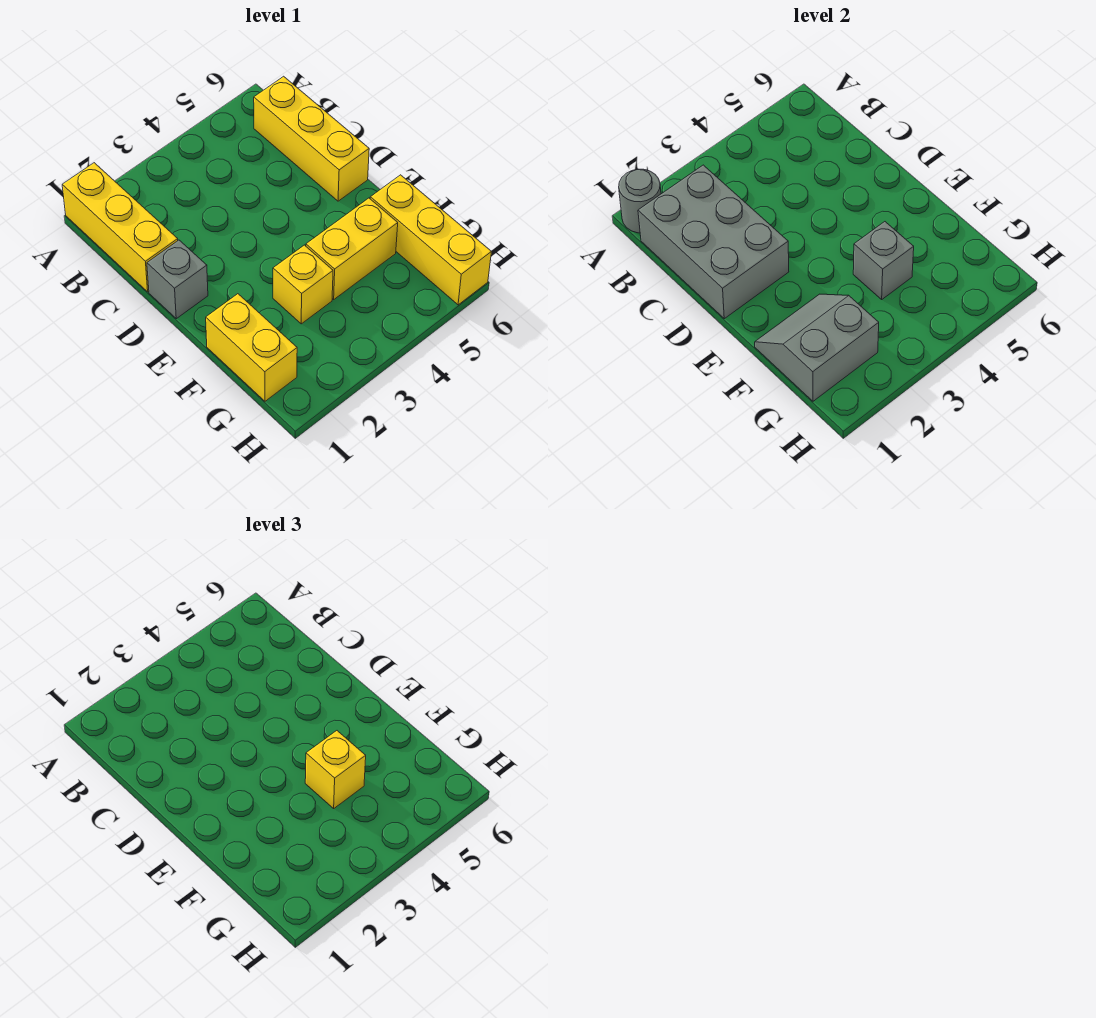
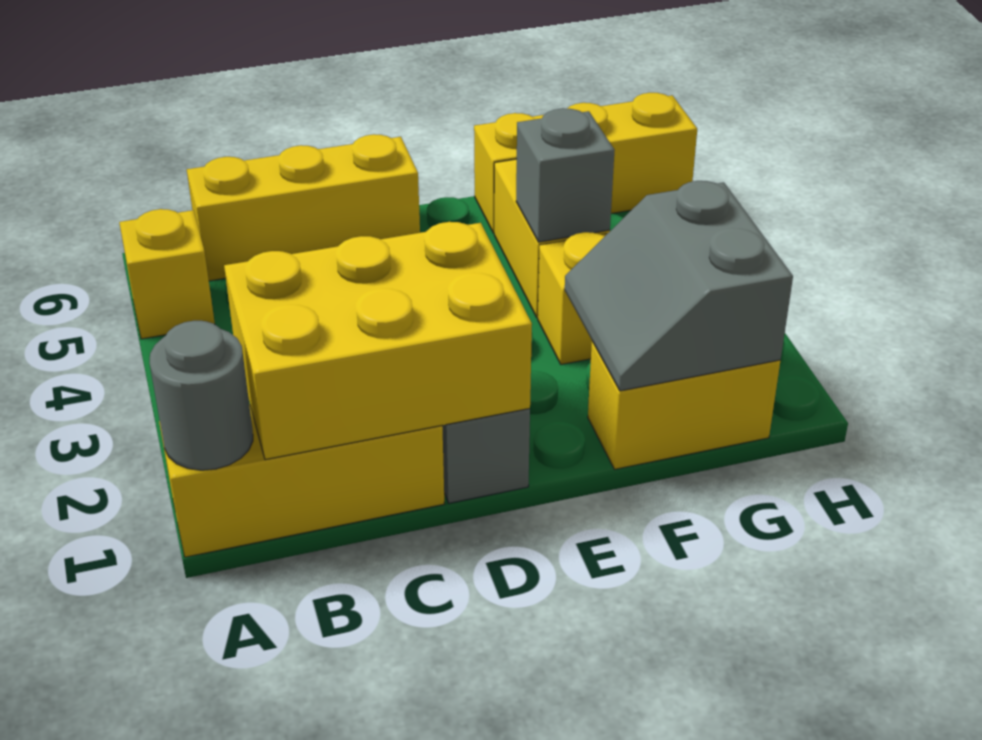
grey 2x3 brick [638,165,789,319] -> yellow 2x3 brick [224,222,532,460]
yellow 1x1 brick [305,731,366,808] -> yellow 1x1 brick moved to [119,209,215,339]

